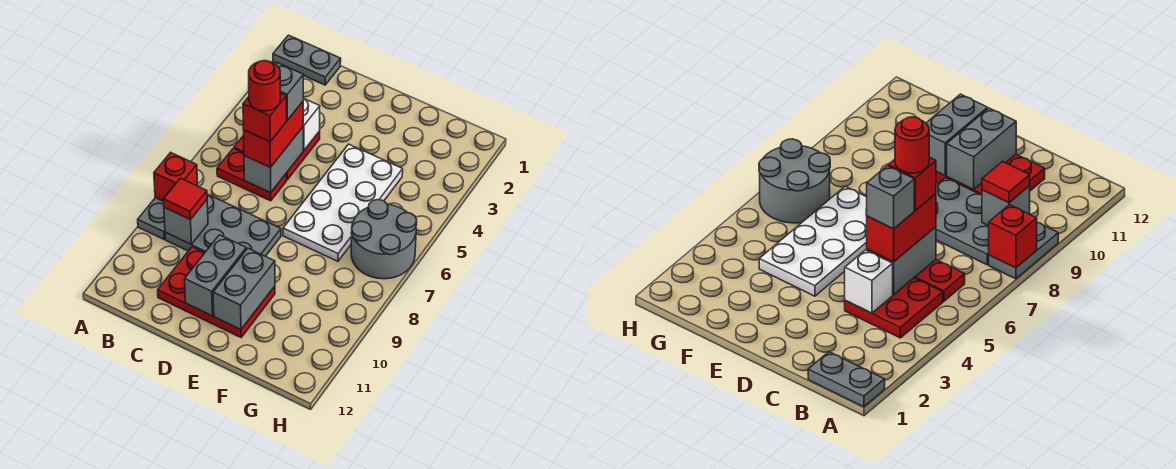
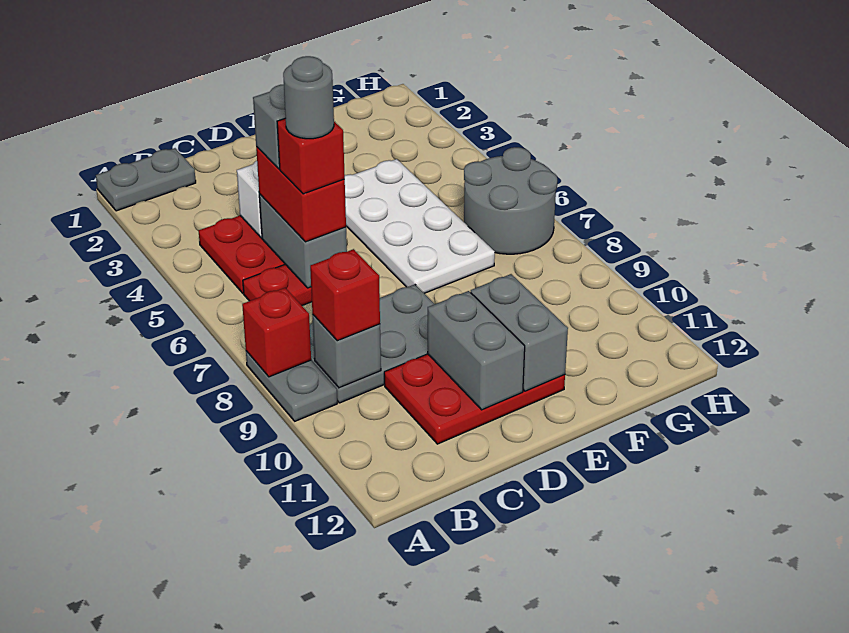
red 1x1 tile [163,178,207,220] -> red 1x1 brick [310,249,380,341]
red 1x1 round brick [249,61,281,111] -> grey 1x1 round brick [283,56,334,139]

